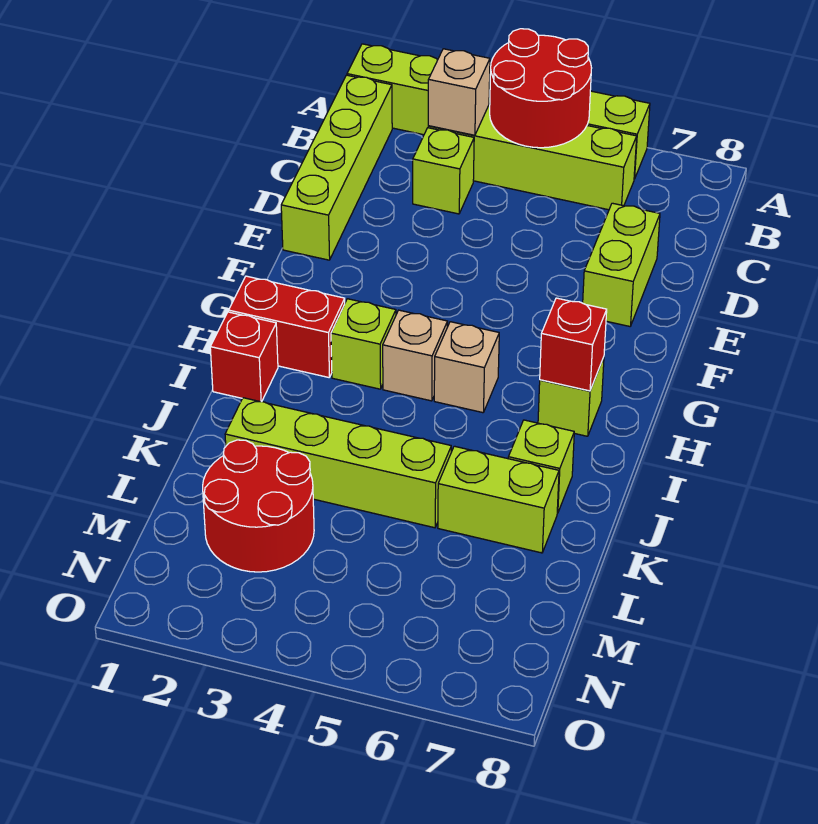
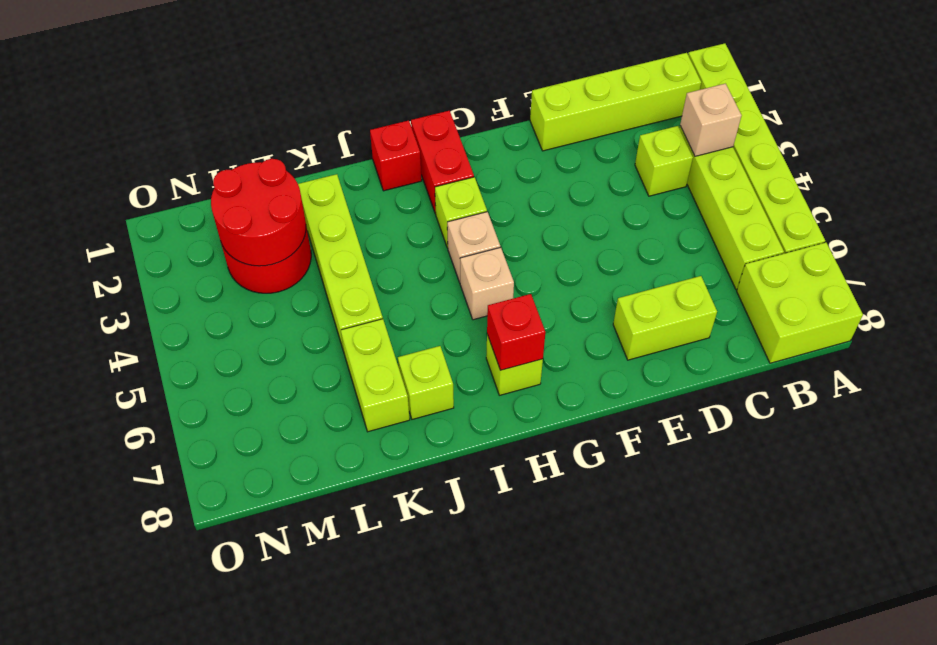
red 2x2 round brick [490,29,592,148] -> red 2x2 round brick moved to [211,159,306,266]
none -> lime 2x2 brick [737,242,863,363]

